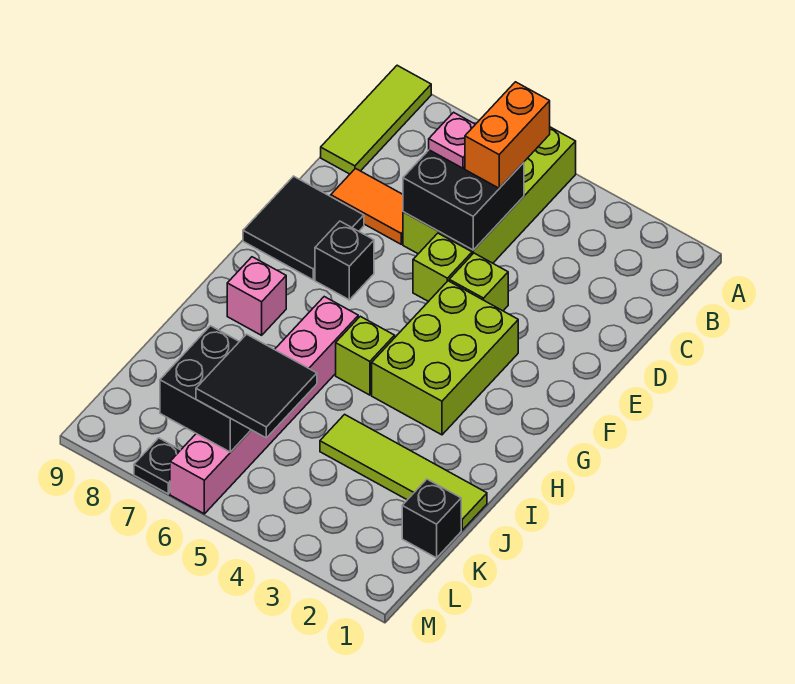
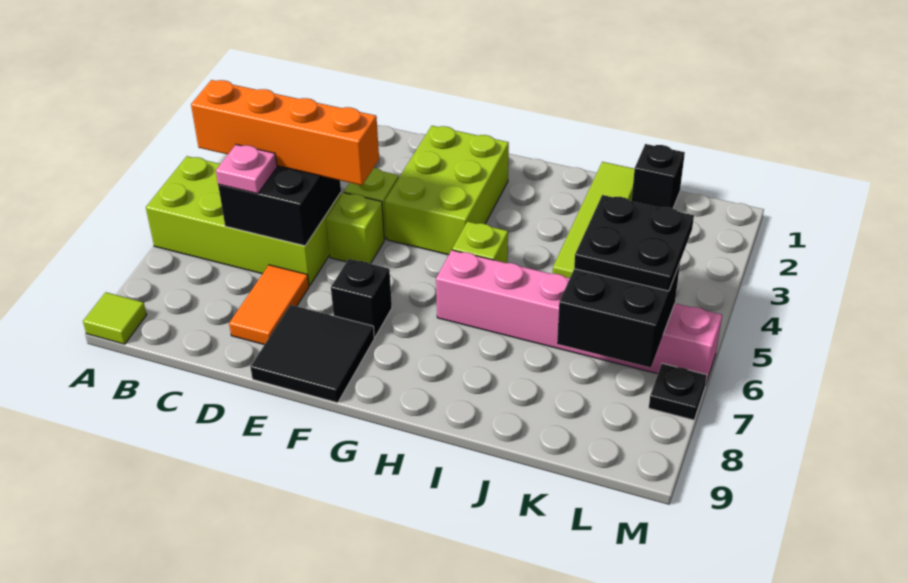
lime 1x3 tile [321,65,431,174] -> lime 1x1 tile [83,292,147,344]
orange 1x2 brick [465,82,550,188] -> orange 1x4 brick [191,80,379,185]
lime 2x3 brick [372,281,518,435] -> lime 2x3 brick turned to [385,126,509,255]
pink 1x1 brick [227,257,286,335] -> none
black 2x2 tile [196,334,317,438] -> black 2x2 plate [574,195,694,291]

